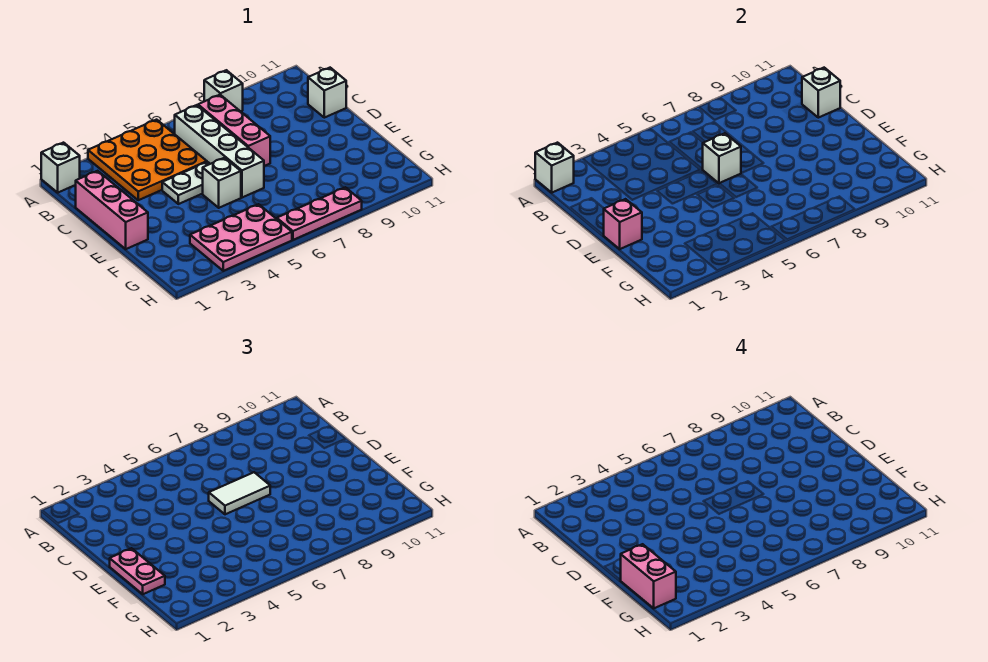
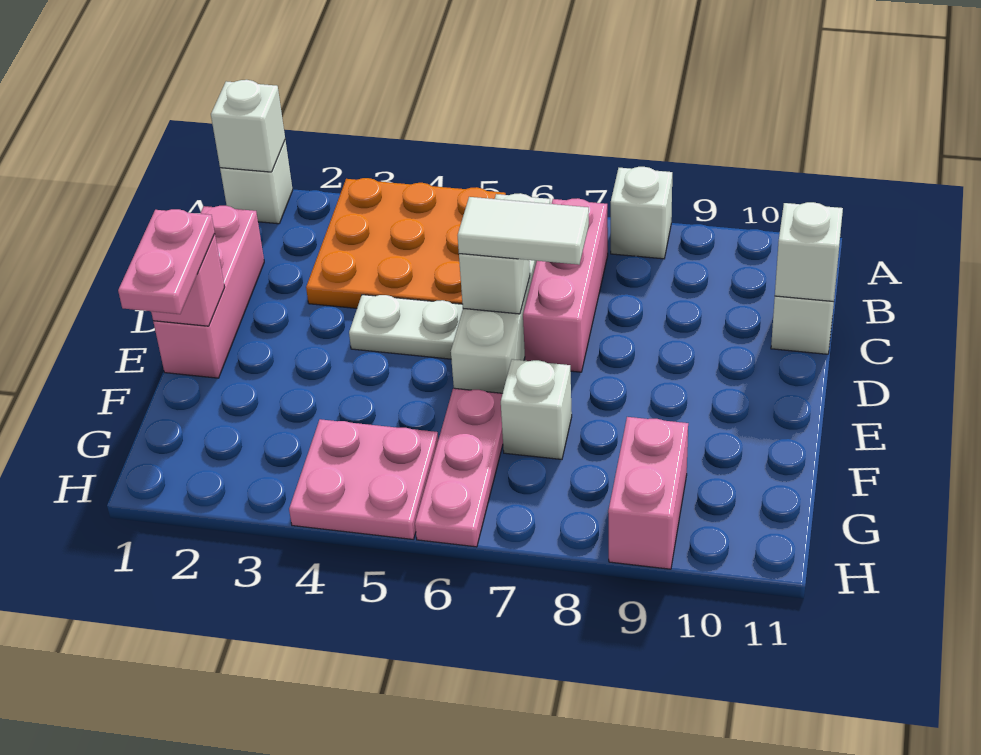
white 1x1 brick [203,158,241,208] -> white 1x1 brick moved to [501,359,572,459]
pink 1x2 brick [620,544,676,608] -> pink 1x2 brick moved to [608,417,688,569]
pink 2x3 plate [190,204,292,271] -> pink 2x2 plate [289,419,438,539]
pink 1x3 plate [277,187,362,240] -> pink 1x3 plate turned to [415,388,503,547]

